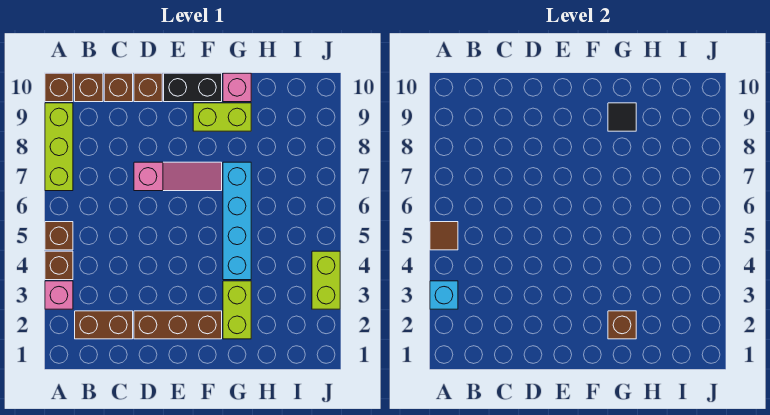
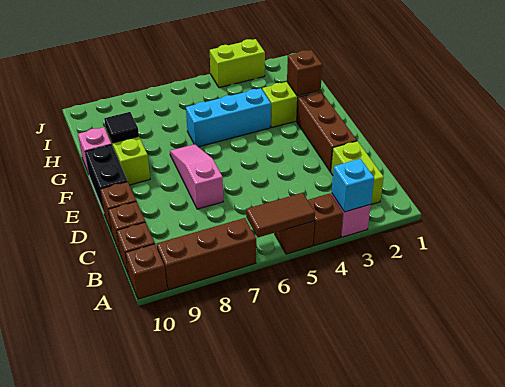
brown 1x1 tile [430,222,458,250] -> brown 1x2 tile [246,193,315,237]
lime 1x3 brick [45,103,73,191] -> brown 1x3 brick [157,218,256,290]
brown 1x2 brick [75,311,133,339] -> lime 1x2 brick [331,141,384,204]
cyan 1x4 brick [223,162,251,280] -> cyan 1x3 brick [186,88,271,147]

